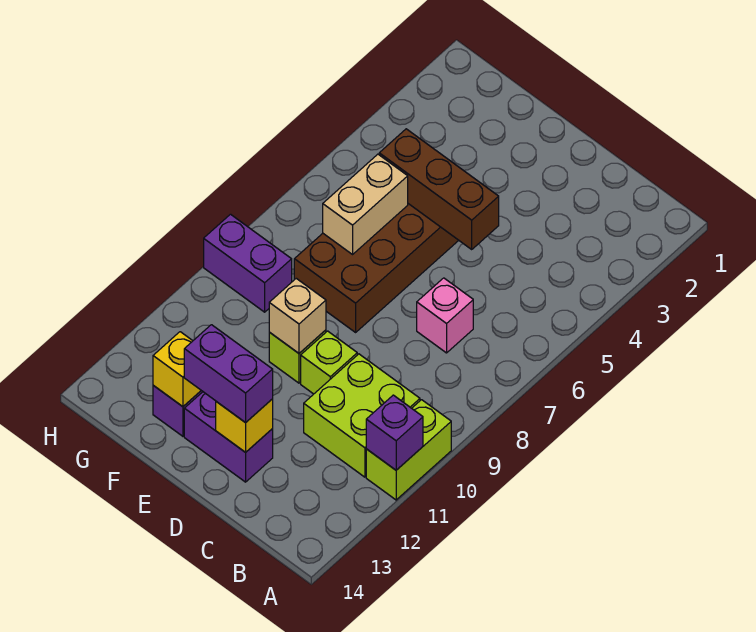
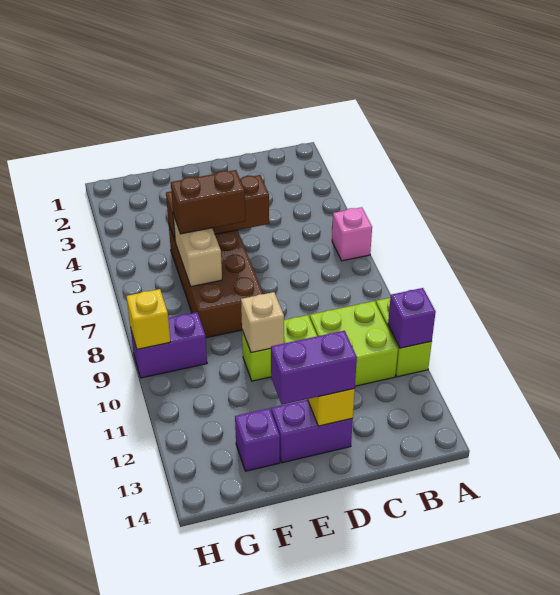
pink 1x1 brick [417,278,473,353] -> pink 1x1 brick moved to [332,207,372,261]
none -> brown 1x2 brick [171,170,245,234]
yellow 1x1 brick [153,332,201,407] -> yellow 1x1 brick moved to [126,289,170,349]

